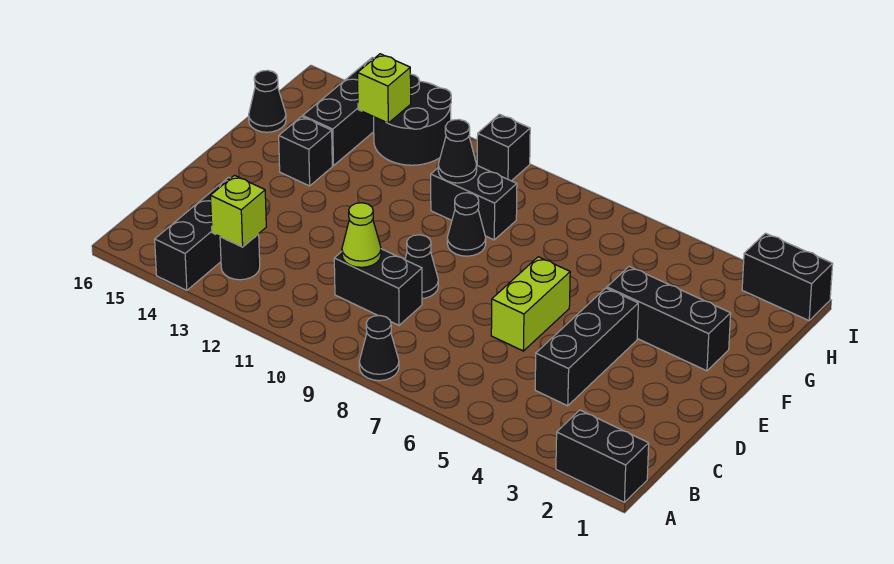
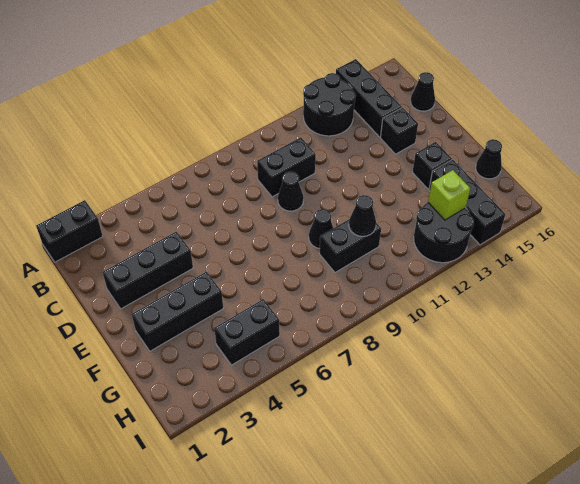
black 1x1 cone [359,316,399,381] -> black 1x1 cone moved to [411,72,435,111]
black 1x1 round brick [220,234,260,280] -> black 2x2 round brick [303,73,356,136]
lime 1x1 brick [210,175,266,247] -> none
black 1x3 brick [535,288,638,406] -> black 1x3 brick turned to [103,232,193,309]
lime 1x1 cone [342,203,381,267] -> none
lime 1x2 brick [491,257,570,351] -> none
black 1x2 brick [742,233,833,321] -> black 1x2 brick moved to [214,299,280,365]
black 1x1 brick [477,114,530,181] -> black 1x1 brick moved to [381,108,418,154]

